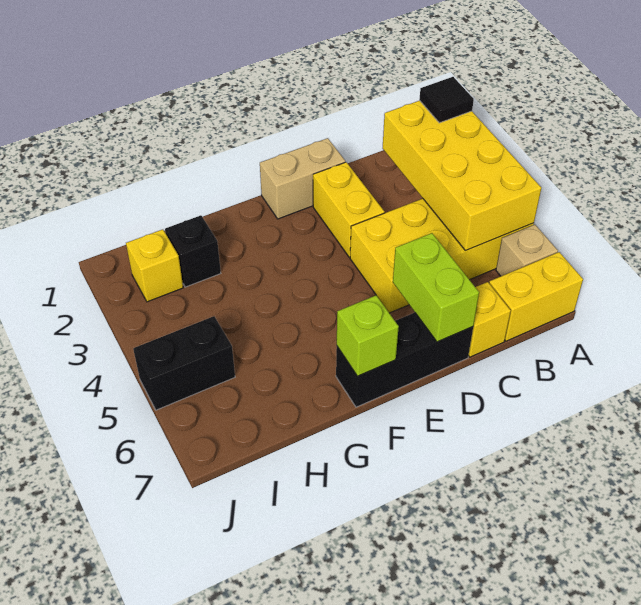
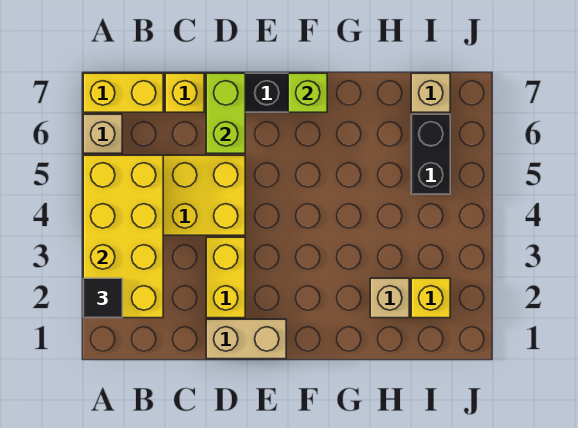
black 1x1 brick [165,215,221,287] -> tan 1x1 brick [370,278,409,318]
black 1x2 brick [133,316,235,410] -> black 1x2 brick turned to [411,114,450,194]
none -> tan 1x1 brick [411,73,450,112]

